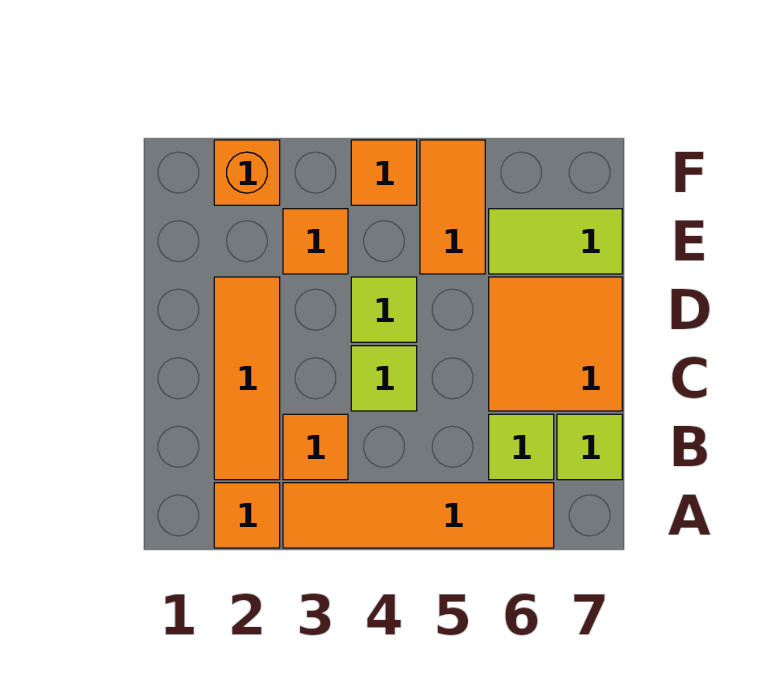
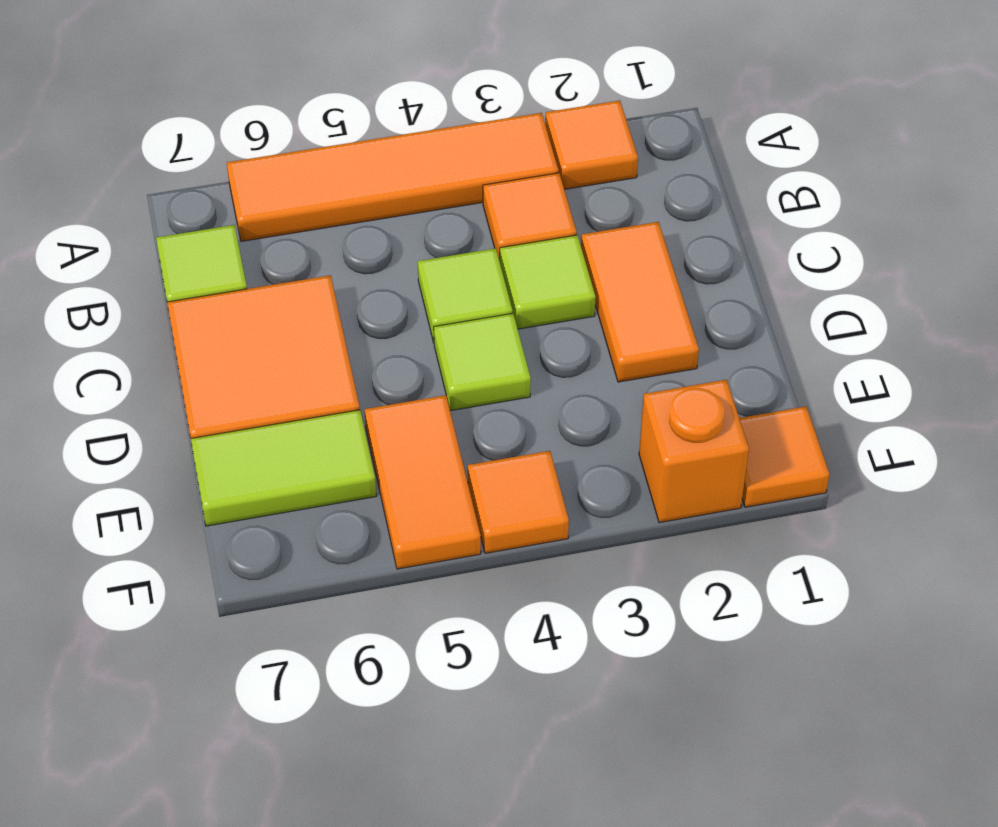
orange 1x3 tile [214,277,280,480] -> orange 1x2 tile [581,222,699,382]
lime 1x1 tile [489,414,554,480] -> lime 1x1 tile moved to [500,235,596,329]
orange 1x1 tile [283,209,348,274] -> orange 1x1 tile moved to [739,407,830,507]

